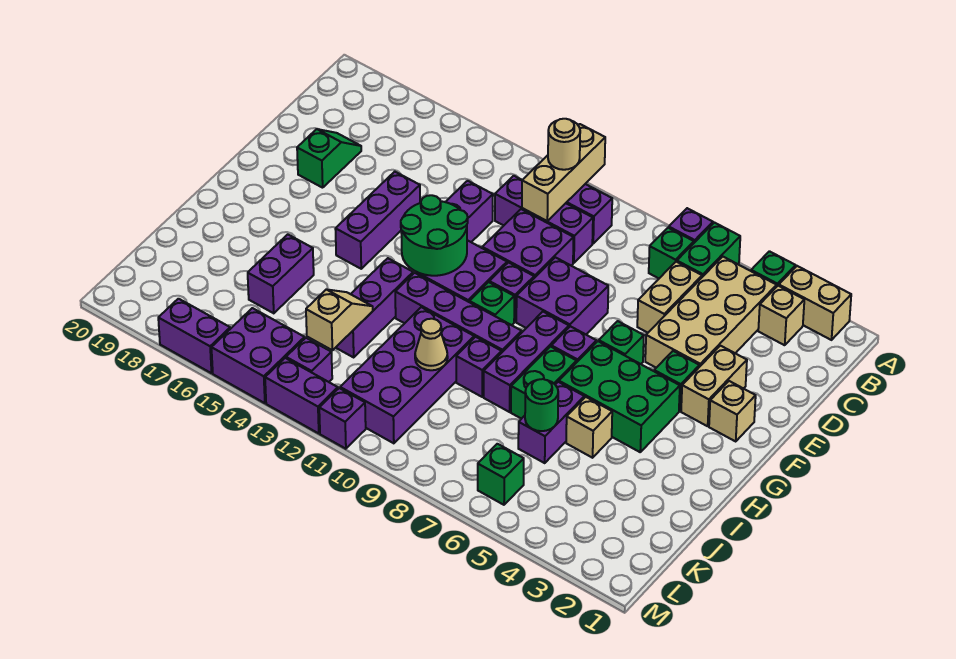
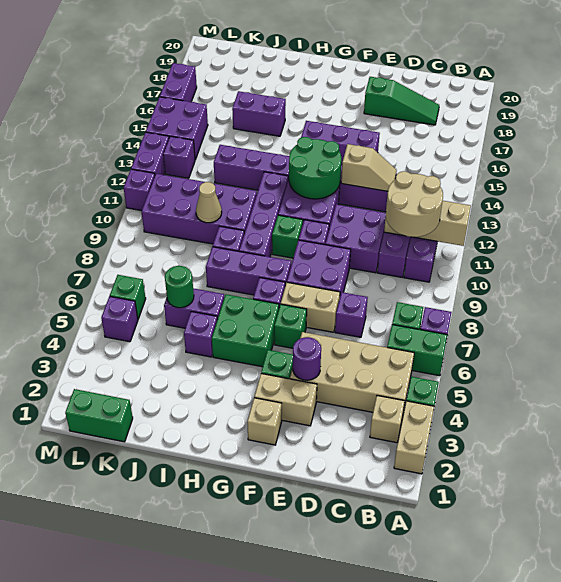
tan 1x1 round brick [548,119,580,170] -> tan 2x2 round brick [386,171,443,237]
tan 1x2 brick [637,262,702,333] -> tan 1x2 brick moved to [281,282,340,332]
none -> purple 1x1 brick [335,292,368,337]
green 1x2 slope [297,129,361,188] -> green 1x3 slope [364,77,439,125]
none -> purple 1x1 round brick [293,337,321,380]
green 2x3 brick [559,341,680,452] -> green 2x2 brick [212,294,279,367]
green 1x2 brick [511,347,577,419] -> green 1x2 brick moved to [65,389,133,442]
tan 1x1 brick [566,397,612,458] -> purple 1x1 brick [184,311,217,357]
tan 1x2 slope [306,289,373,350] -> tan 1x2 slope moved to [341,144,397,191]
none -> purple 1x1 brick [101,296,138,342]

